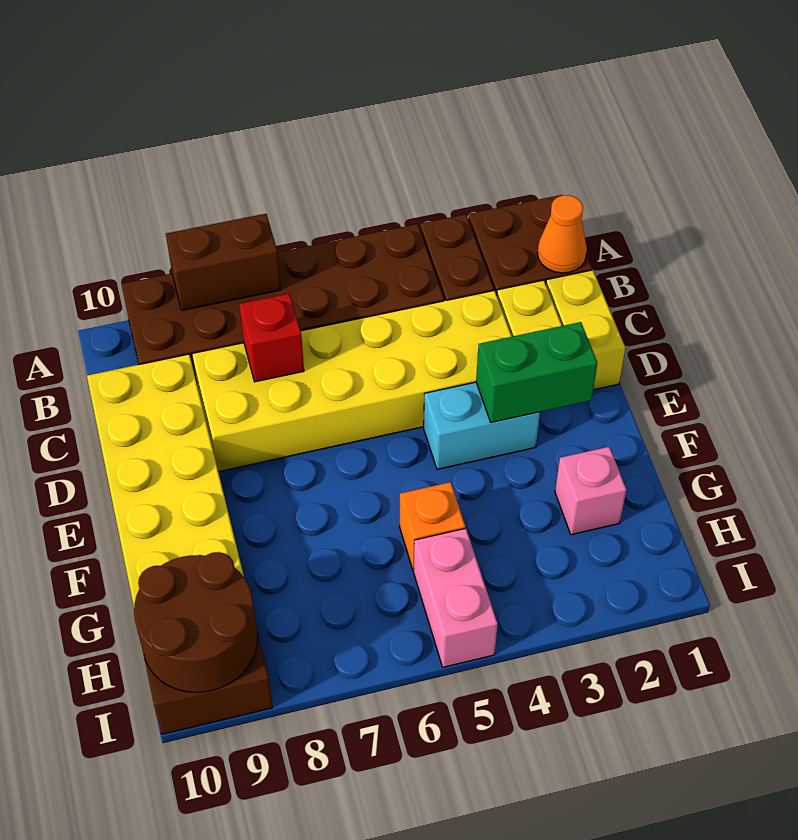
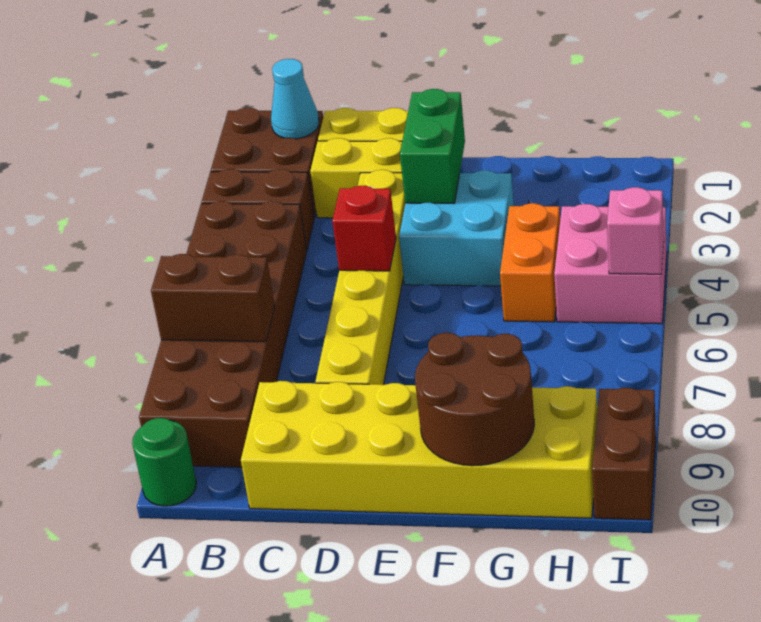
brown 1x2 brick [166,214,281,310] -> brown 1x2 brick turned to [151,254,275,342]
none -> green 1x1 round brick [132,418,196,506]
orange 1x1 cone [537,195,587,273] -> cyan 1x1 cone [271,59,319,139]
yellow 2x6 brick [192,291,512,472] -> yellow 1x6 brick [315,170,405,385]
red 1x1 brick [239,293,304,382] -> red 1x1 brick moved to [332,186,396,271]
cyan 1x2 brick [424,382,540,469] -> cyan 2x2 brick [399,170,514,286]
pink 1x1 brick [555,447,626,535] -> pink 1x1 brick moved to [607,187,664,274]
orange 1x1 brick [400,482,465,571] -> orange 1x2 brick [500,203,560,322]
pink 1x2 brick [414,528,498,667] -> pink 2x2 brick [554,204,667,324]
brown 2x2 round brick [134,552,258,692] -> brown 2x2 round brick moved to [415,333,534,466]

